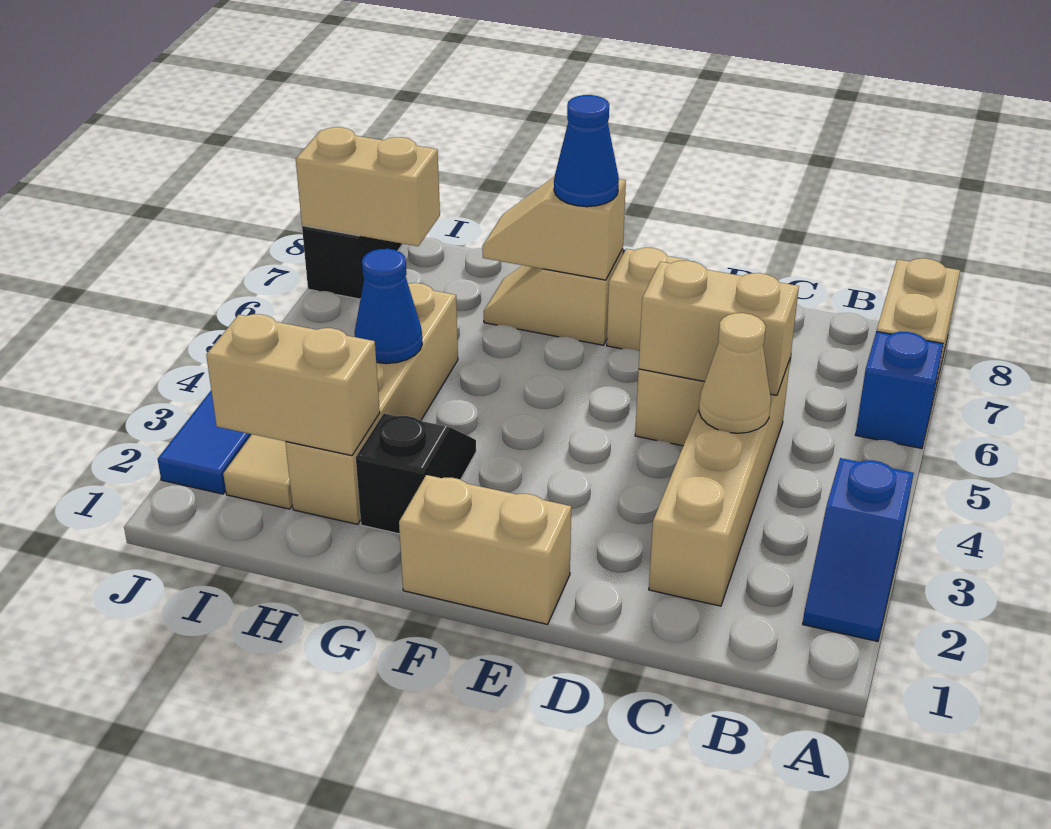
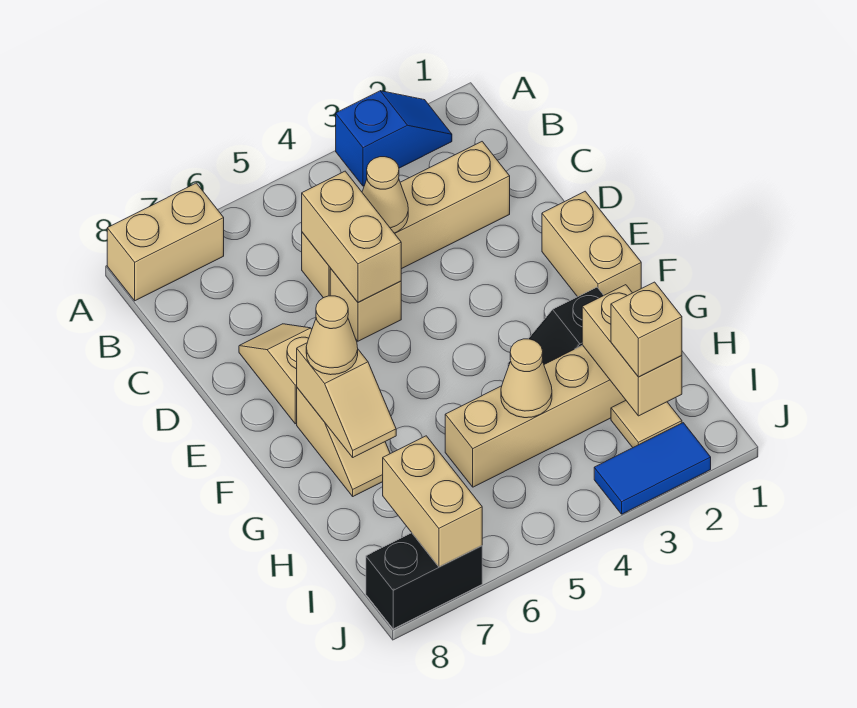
blue 1x1 brick [855,332,943,448] -> none
blue 1x1 cone [554,95,619,207] -> tan 1x1 cone [306,296,358,375]
blue 1x1 cone [355,249,422,364] -> tan 1x1 cone [501,339,552,418]
none -> tan 1x1 brick [611,282,682,377]

